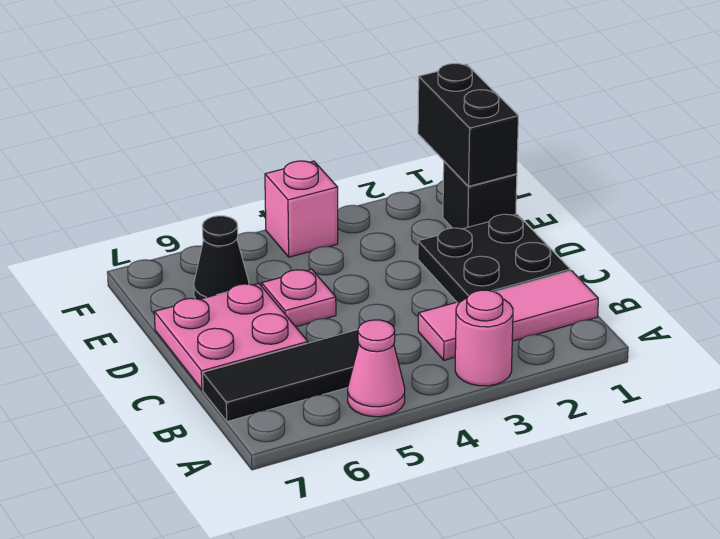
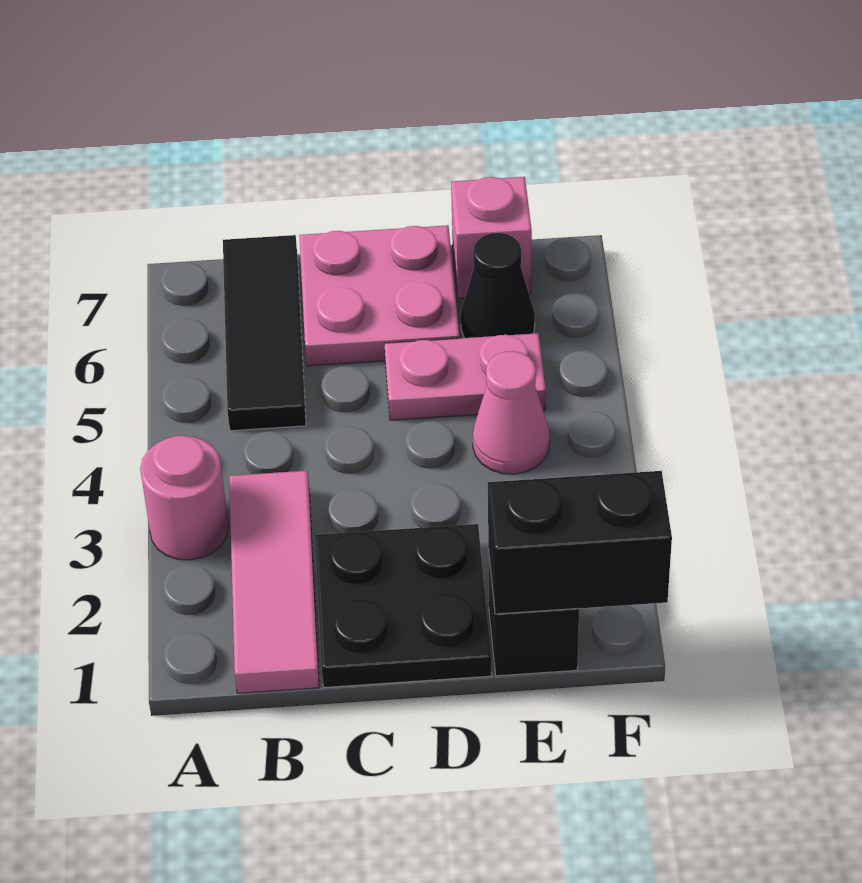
pink 1x1 cone [348,320,405,417] -> pink 1x1 cone moved to [473,351,549,474]
pink 1x1 plate [262,269,336,327] -> pink 1x2 plate [384,333,546,420]
pink 1x1 brick [265,161,338,257] -> pink 1x1 brick moved to [451,177,532,298]

